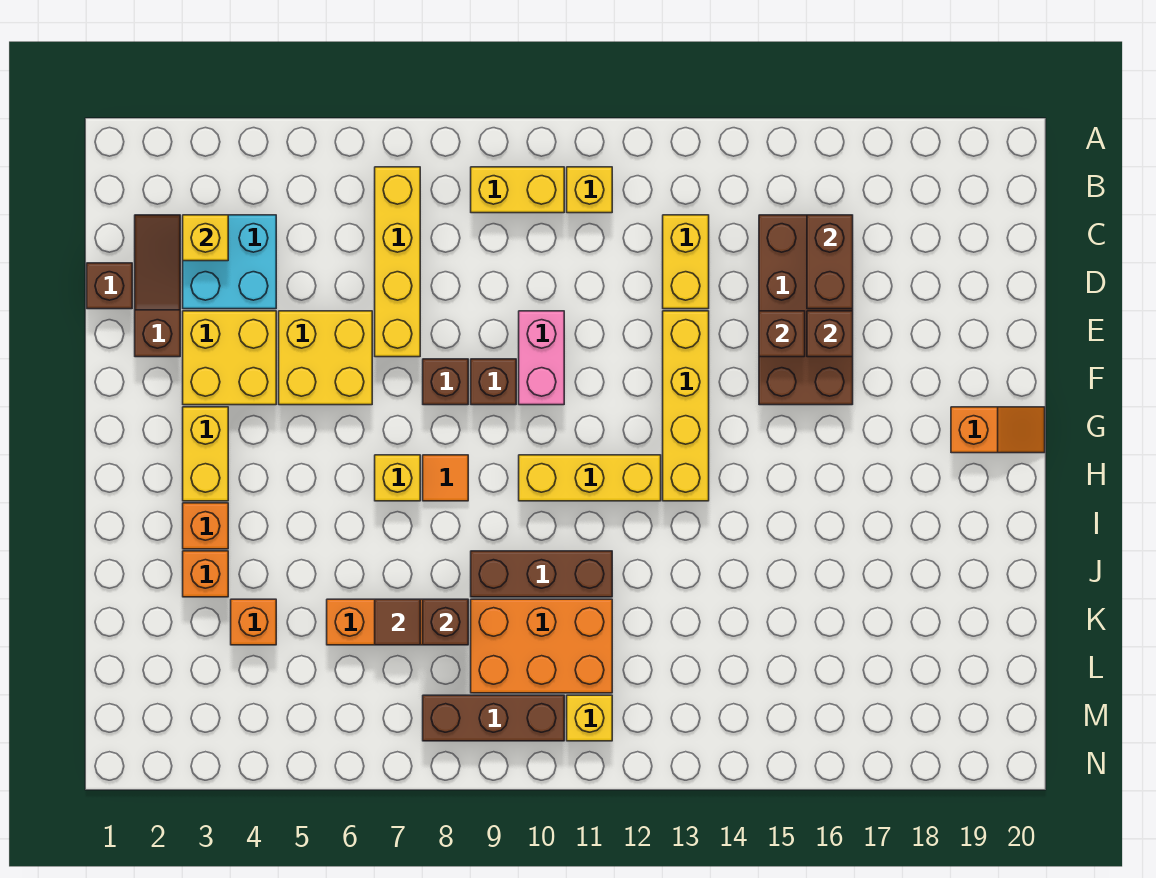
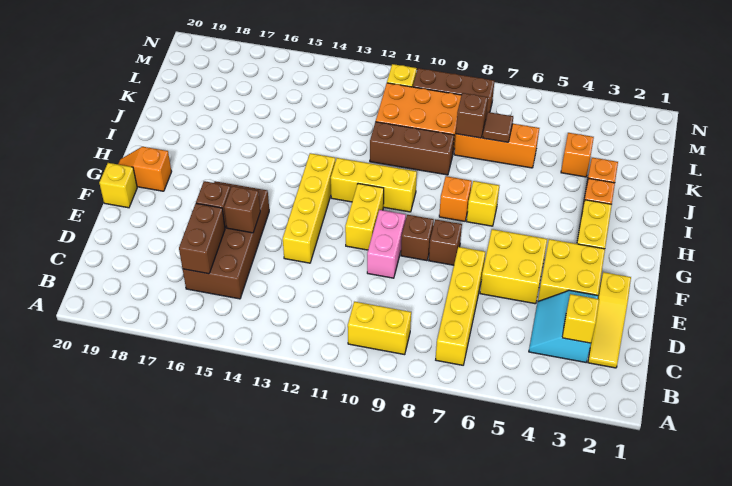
yellow 1x1 brick [567,167,612,213] -> yellow 1x1 brick moved to [99,163,137,208]
brown 1x3 slope [135,215,180,357] -> yellow 1x3 slope [588,272,631,368]
cyan 2x2 brick [183,215,276,309] -> cyan 2x2 slope [529,291,598,362]
yellow 1x2 brick [663,215,709,309] -> yellow 1x2 brick moved to [345,184,384,250]
brown 1x1 brick [87,263,132,309] -> none
orange 1x1 tile [423,455,468,501] -> orange 1x1 brick [439,176,472,221]

